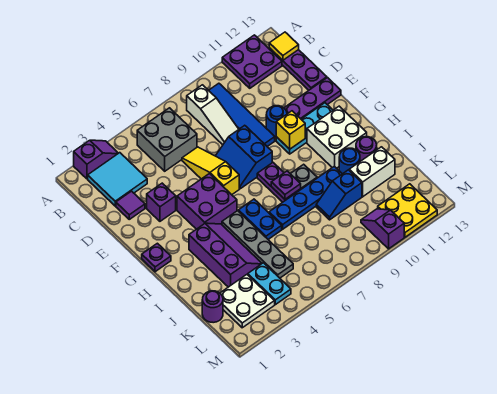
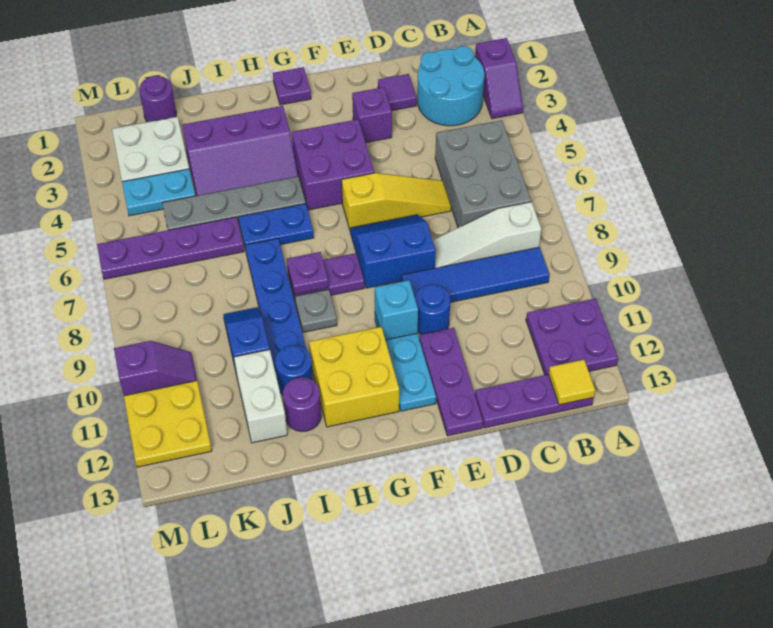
cyan 2x2 tile [88,153,147,206] -> cyan 2x2 round brick [417,46,484,126]
grey 2x2 brick [137,108,197,171] -> grey 2x3 brick [435,120,531,227]
yellow 1x1 brick [276,111,305,149] -> cyan 1x1 brick [375,280,418,340]
white 2x2 brick [307,106,367,168] -> yellow 2x2 brick [309,327,399,427]
none -> purple 1x4 plate [97,217,244,279]

